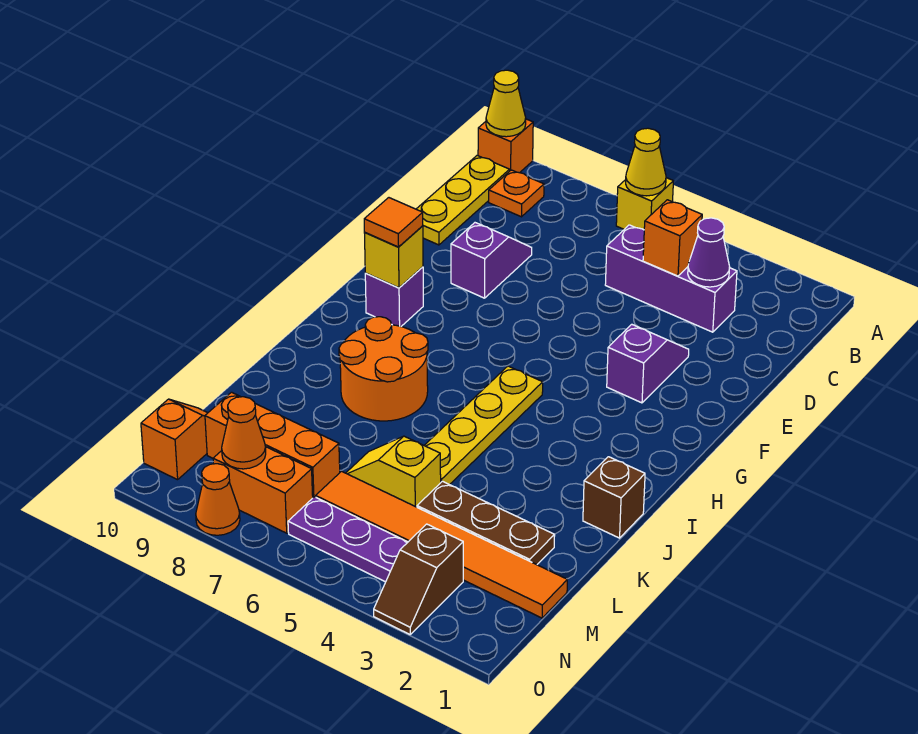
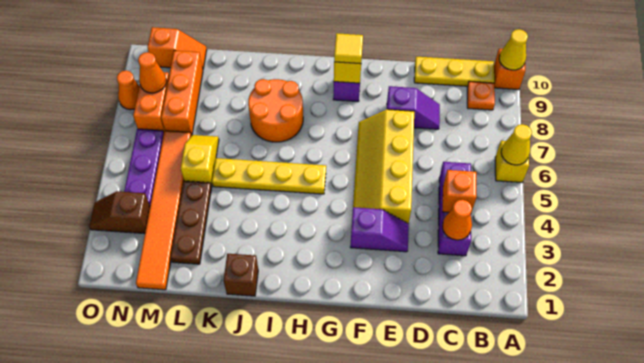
purple 1x1 cone [688,218,730,287] -> orange 1x1 cone [442,200,472,240]
none -> yellow 2x4 slope [353,109,414,224]
orange 1x1 tile [364,198,423,247] -> yellow 1x1 tile [334,33,363,64]

